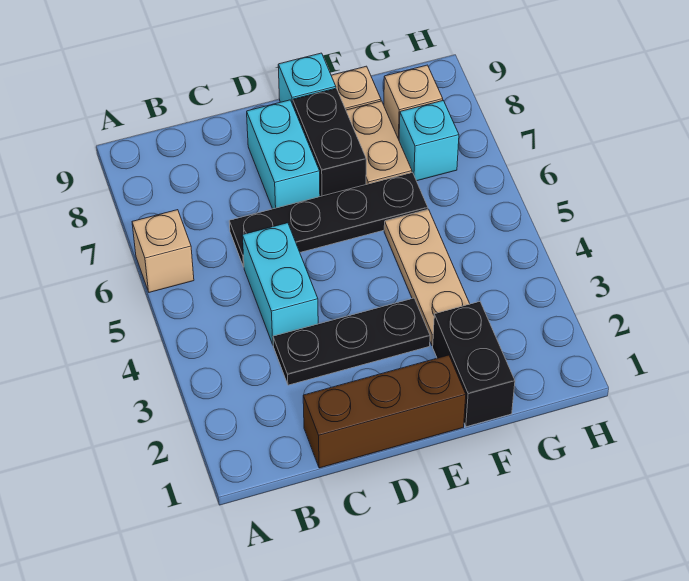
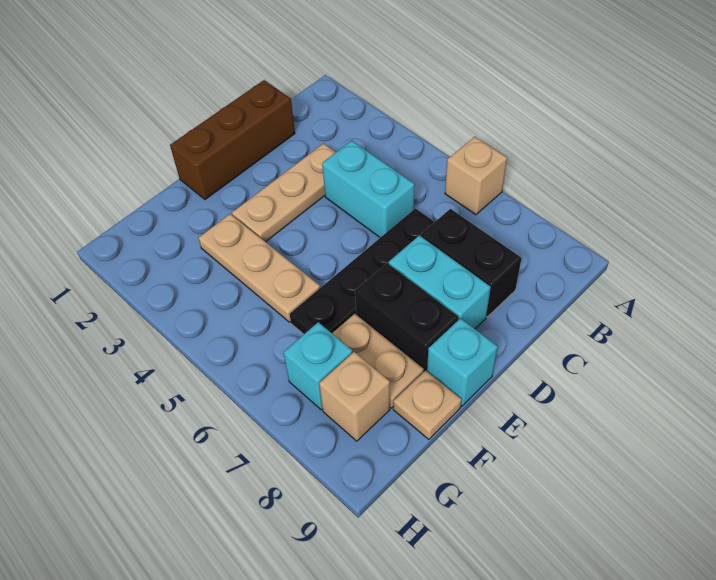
black 1x3 plate [273,298,430,385] -> tan 1x3 plate [232,144,336,242]
black 1x2 brick [433,302,515,427] -> black 1x2 brick moved to [421,209,522,317]

